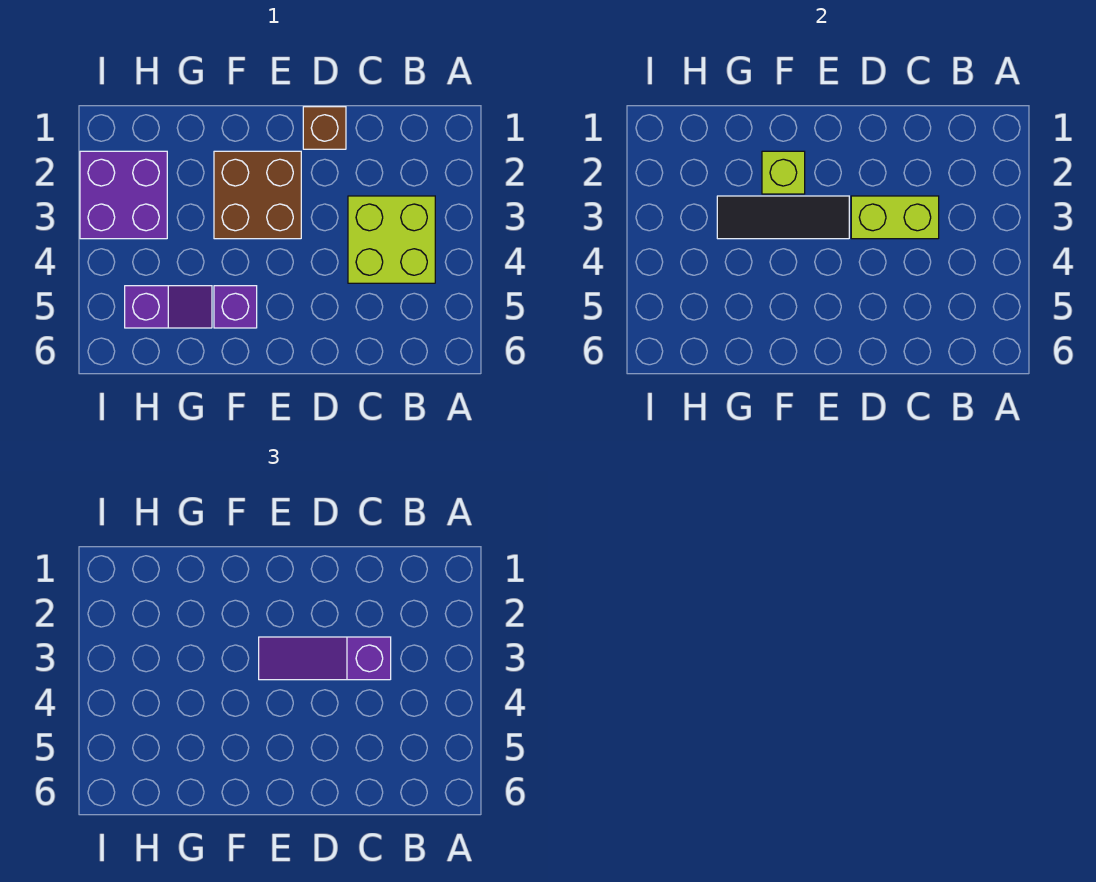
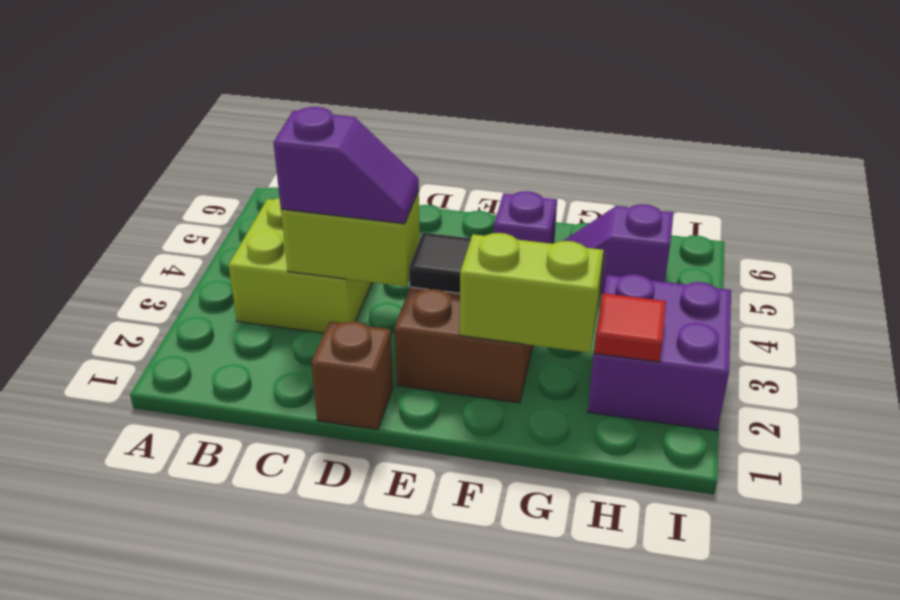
purple 1x3 slope [259,637,391,680] -> purple 1x2 slope [273,107,419,224]
lime 1x1 brick [762,151,805,194] -> lime 1x2 brick [460,233,603,353]
none -> red 1x1 tile [594,293,666,362]

